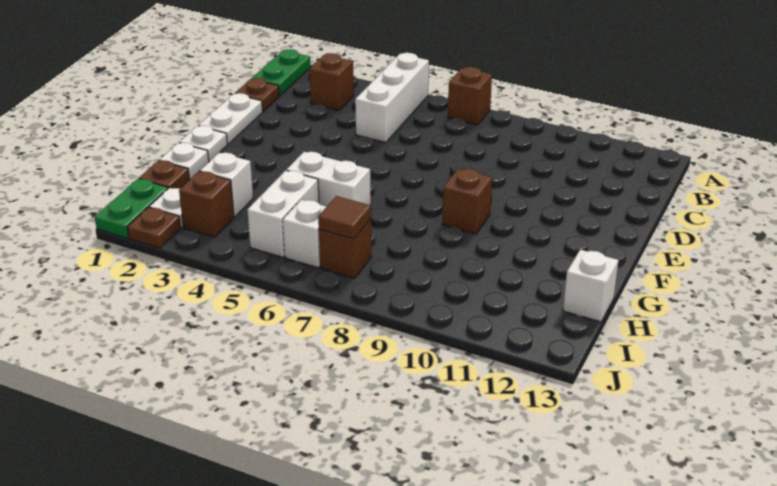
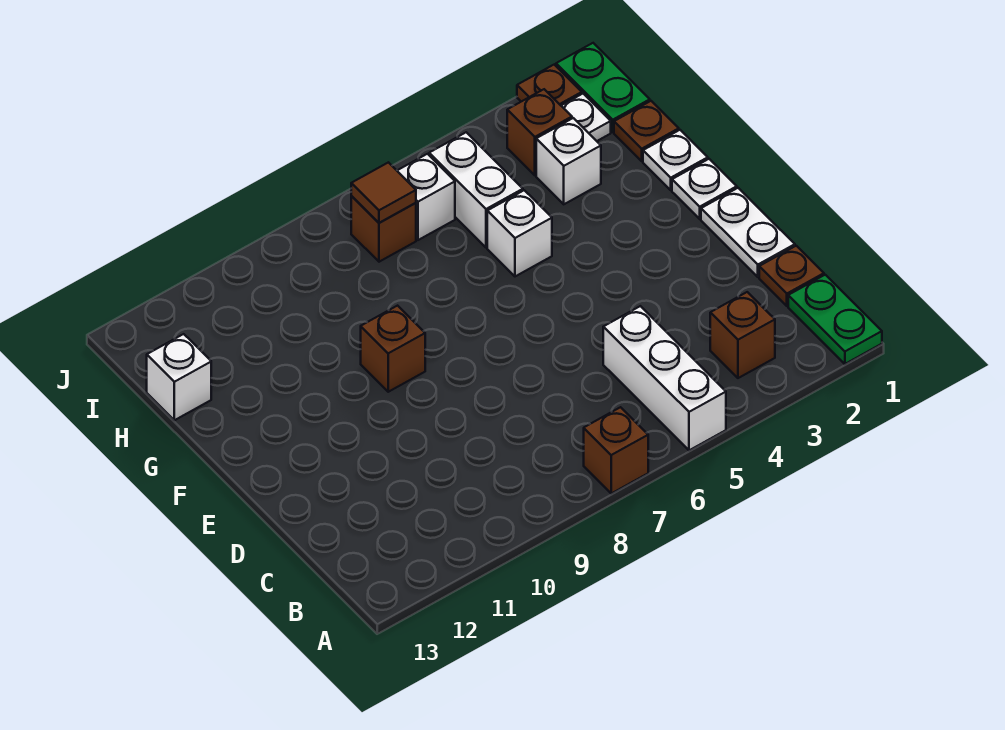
white 1x2 brick [287,152,371,207] -> white 1x1 brick [487,190,552,276]

